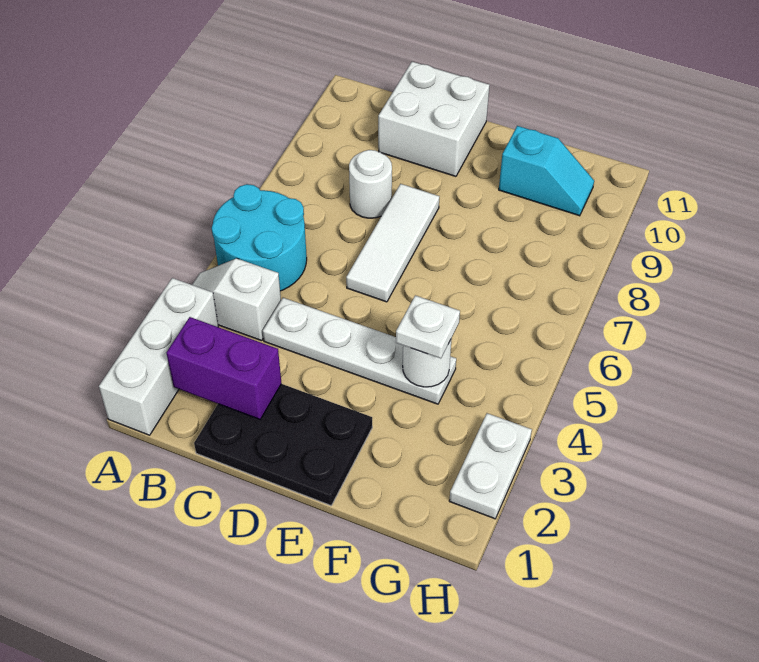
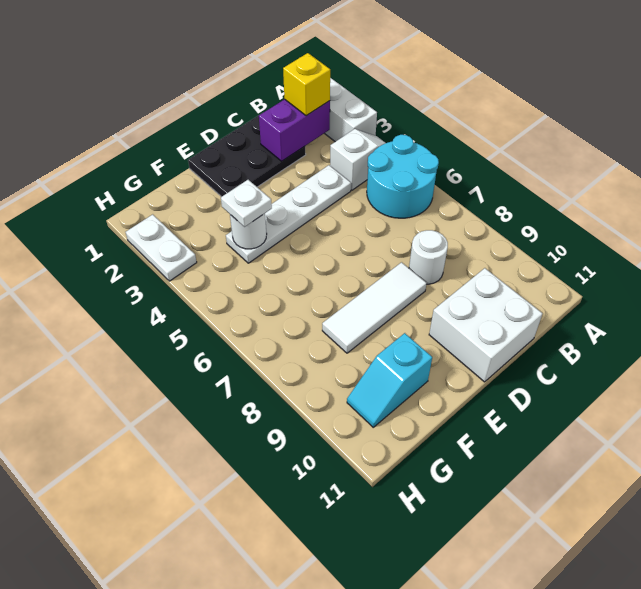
none -> yellow 1x1 brick [283,53,330,116]
white 1x3 tile [346,184,439,302] -> white 1x3 tile turned to [322,262,427,353]

